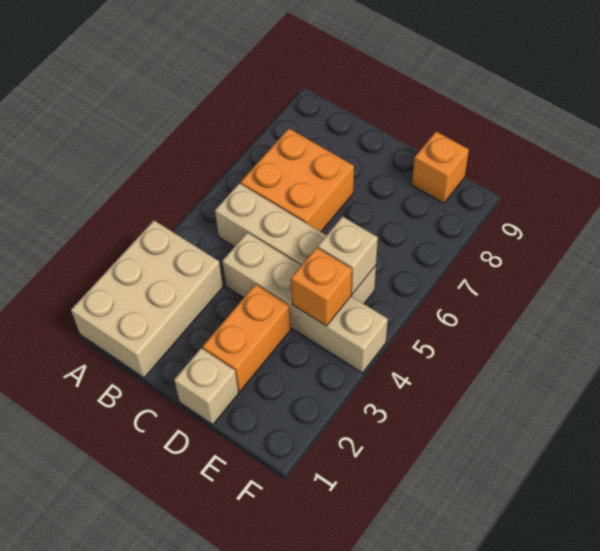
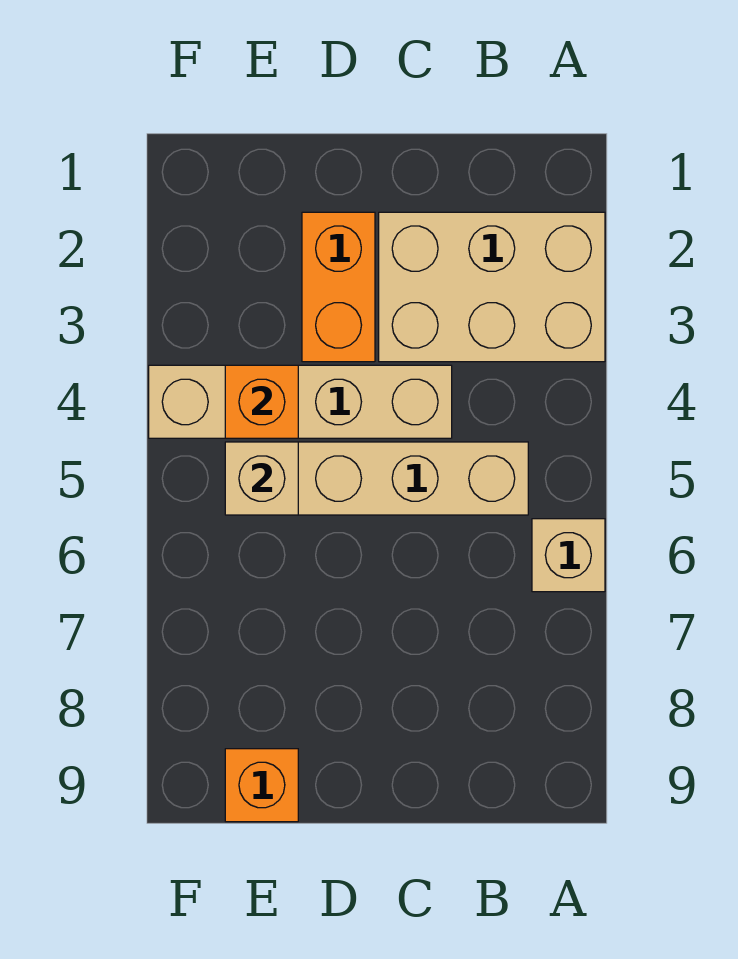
tan 2x3 brick [71,221,223,378] -> tan 2x3 brick turned to [379,212,605,362]
orange 2x2 brick [241,129,354,232] -> none
tan 1x1 brick [174,348,239,425] -> tan 1x1 brick moved to [532,519,605,592]

